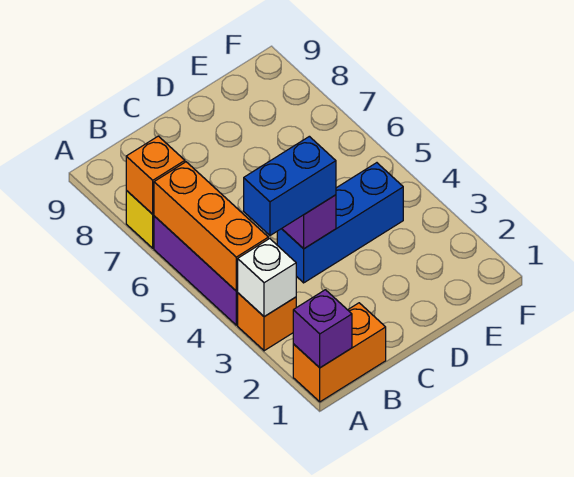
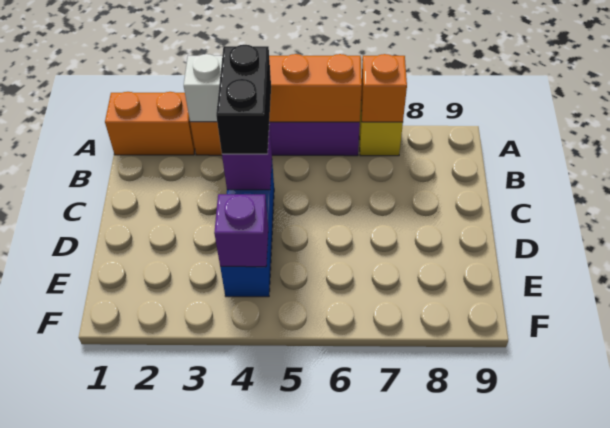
orange 1x2 brick [293,303,386,402] -> orange 1x2 brick turned to [105,92,195,155]
purple 1x1 brick [293,290,352,368] -> purple 1x1 brick moved to [214,194,268,267]
blue 1x2 brick [244,136,336,236] -> black 1x2 brick [216,45,271,154]

